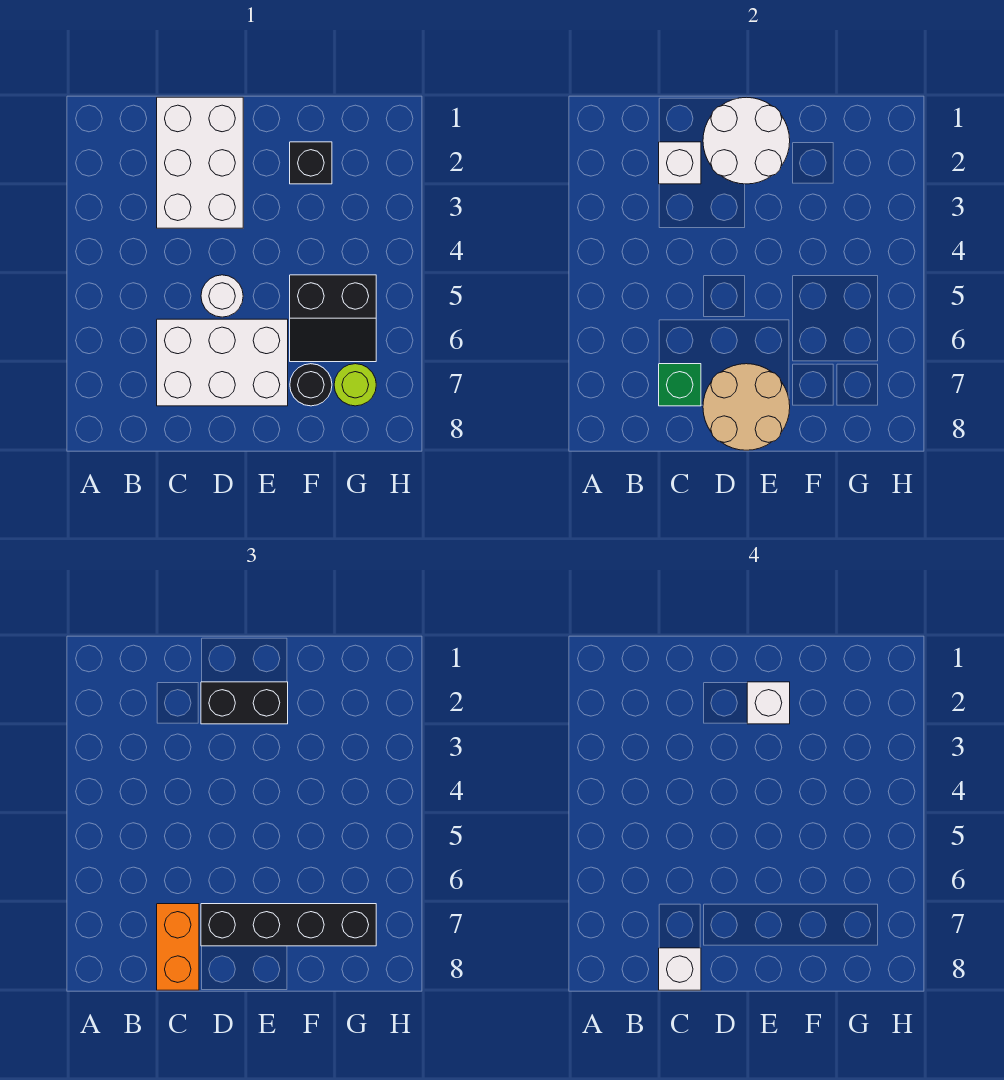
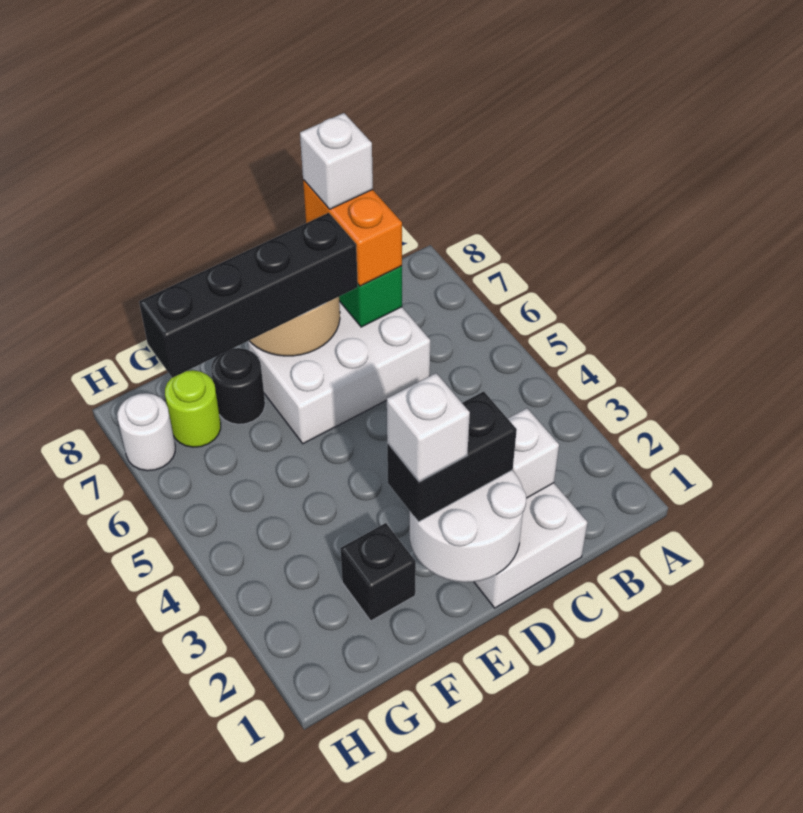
white 1x1 round brick [201,275,243,317] -> white 1x1 round brick moved to [117,393,175,471]
black 2x2 slope [290,275,376,362] -> none

